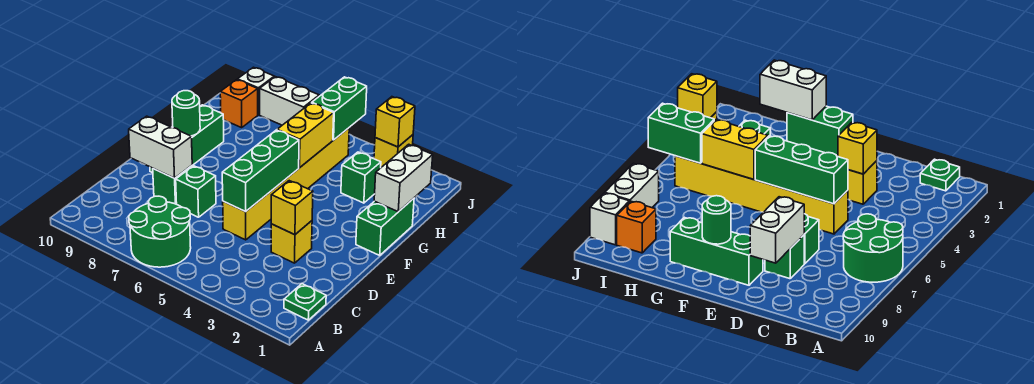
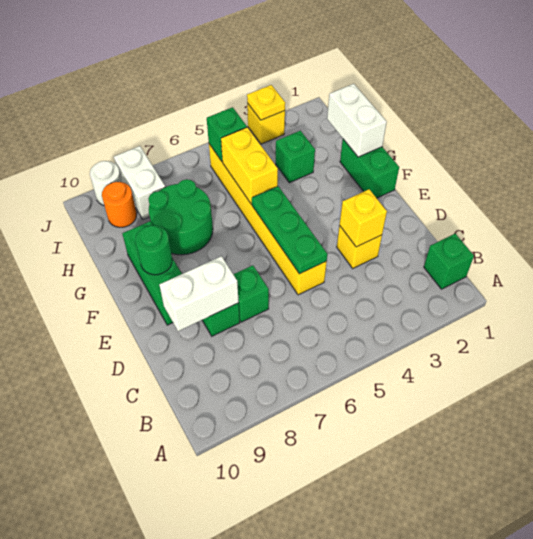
green 2x2 round brick [129,196,191,267] -> green 2x2 round brick moved to [148,179,213,255]
green 1x1 plate [284,284,326,320] -> green 1x1 brick [424,234,474,289]
green 1x3 brick [222,130,299,212] -> green 1x3 plate [252,186,327,274]
green 1x2 brick [312,77,367,140] -> green 1x1 brick [207,107,247,161]
orange 1x1 brick [220,80,258,128] -> orange 1x1 round brick [102,182,137,227]
yellow 1x1 brick [375,97,415,147] -> yellow 1x1 plate [247,85,285,120]
white 1x2 brick [260,77,319,125] -> white 1x2 brick turned to [114,146,165,219]
white 1x1 brick [237,67,274,115] -> white 1x1 round brick [90,161,122,205]

